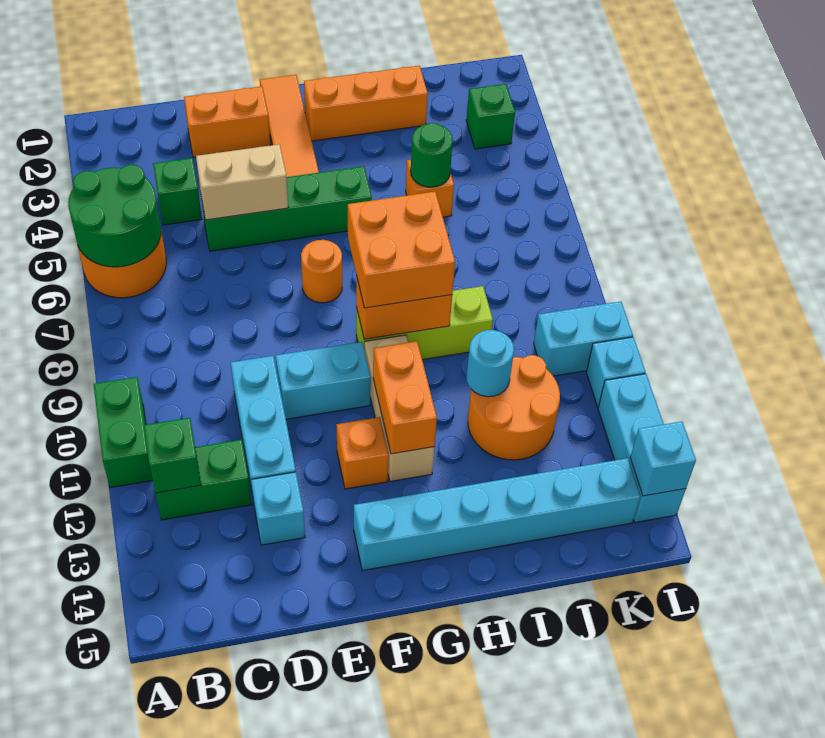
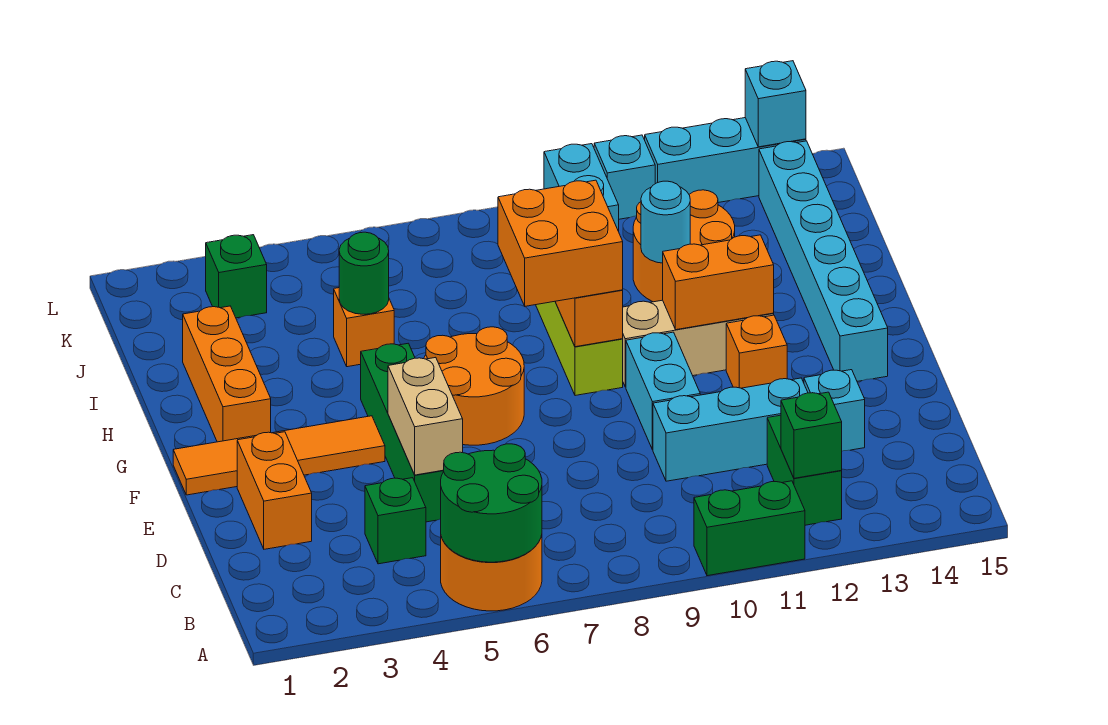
orange 1x1 round brick [301,240,342,303] -> orange 2x2 round brick [424,327,524,445]

